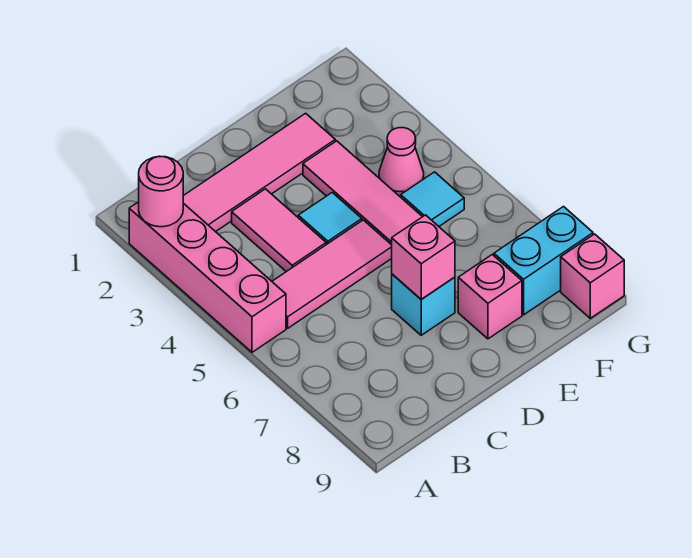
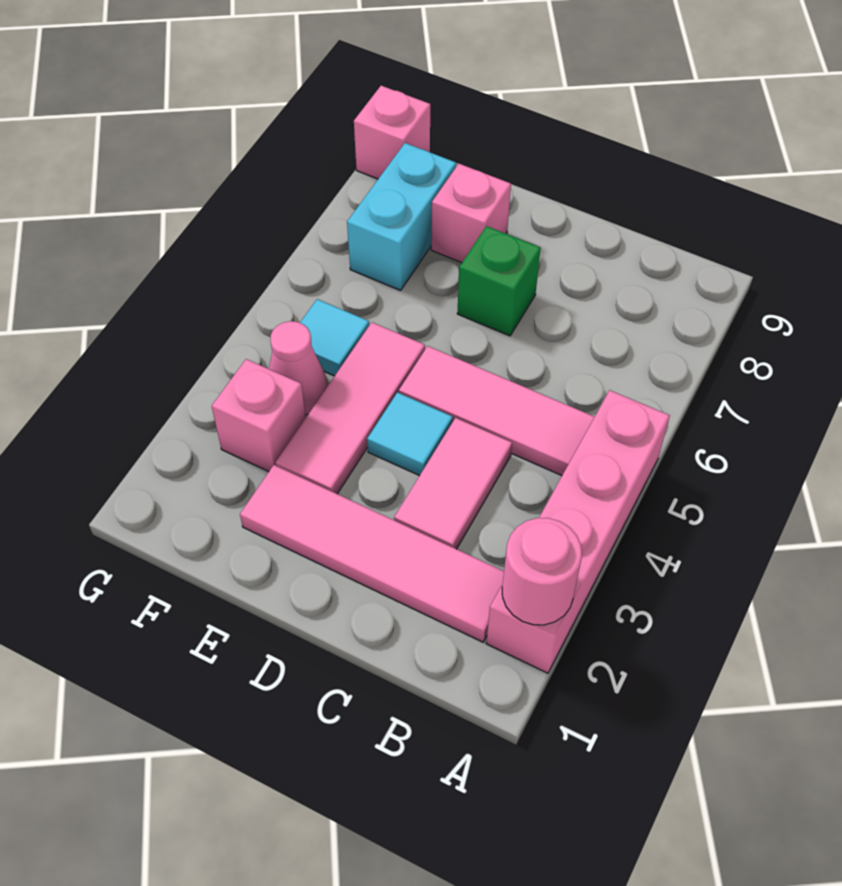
cyan 1x1 brick [392,274,455,335] -> green 1x1 brick [457,226,541,336]
pink 1x1 brick [392,215,455,299] -> pink 1x1 brick moved to [212,359,306,472]
cyan 1x2 brick [494,207,593,315] -> cyan 1x2 brick turned to [347,143,456,290]

